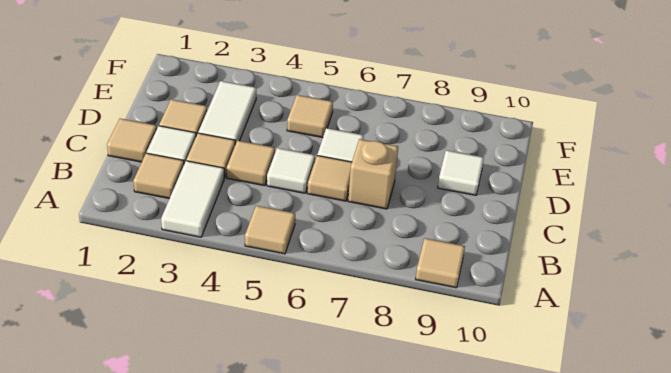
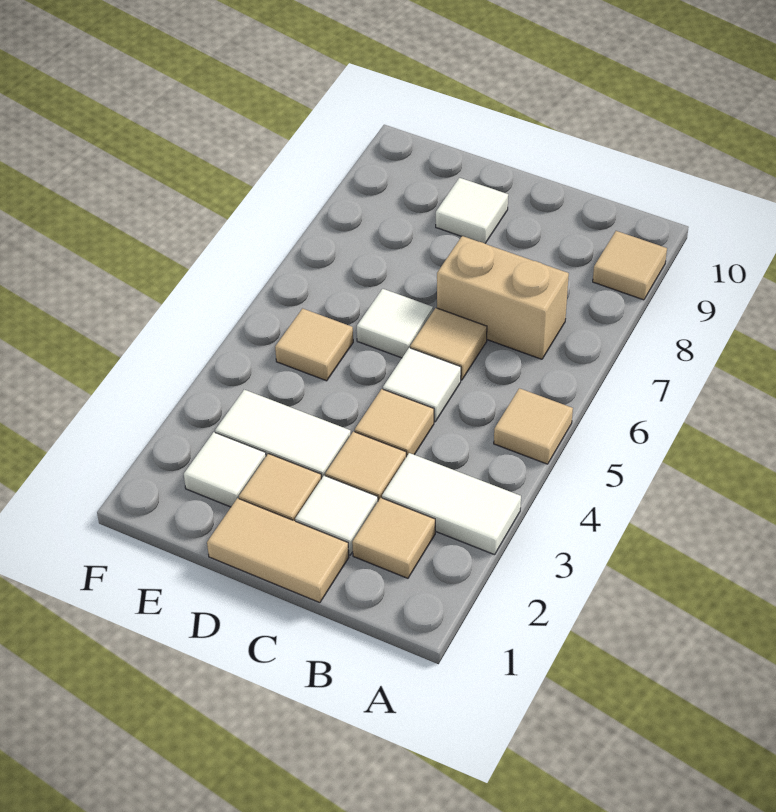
tan 1x1 tile [107,119,157,162] -> tan 1x2 tile [207,498,349,603]
tan 1x1 brick [348,139,398,209] -> tan 1x2 brick [437,236,569,359]
none -> white 1x1 tile [184,432,266,507]

